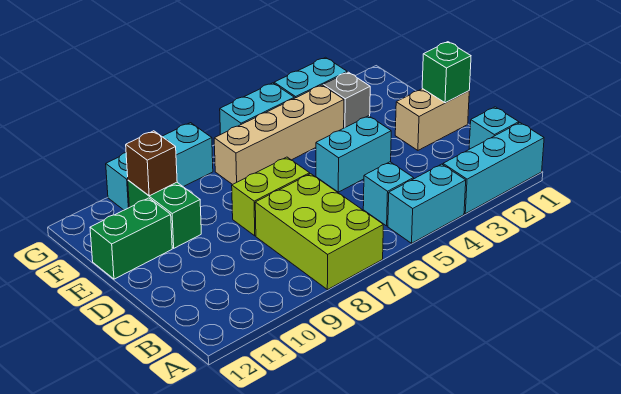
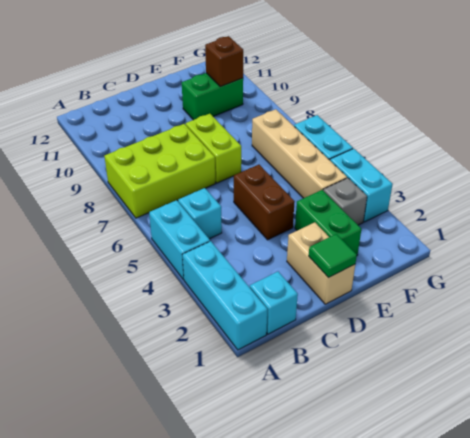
green 1x1 brick [422,42,471,103] -> green 1x1 tile [309,234,357,278]
cyan 1x2 brick [316,116,391,192] -> brown 1x2 brick [234,165,295,240]
green 1x2 brick [90,198,172,279] -> green 1x2 brick moved to [295,190,361,255]
cyan 1x3 brick [106,123,213,210] -> none

